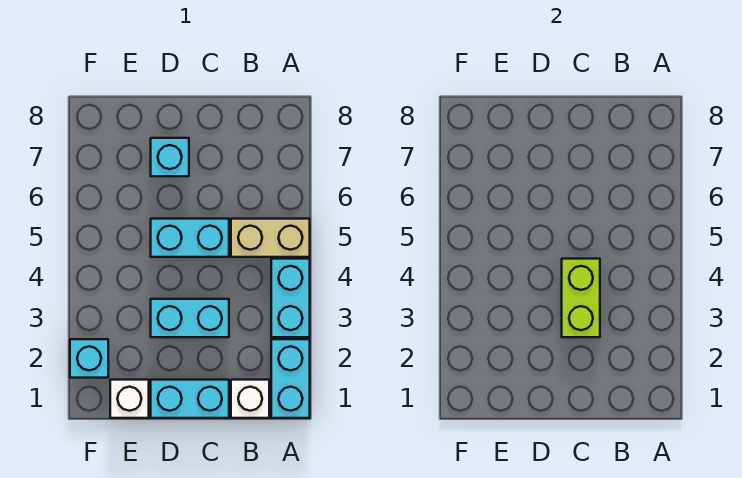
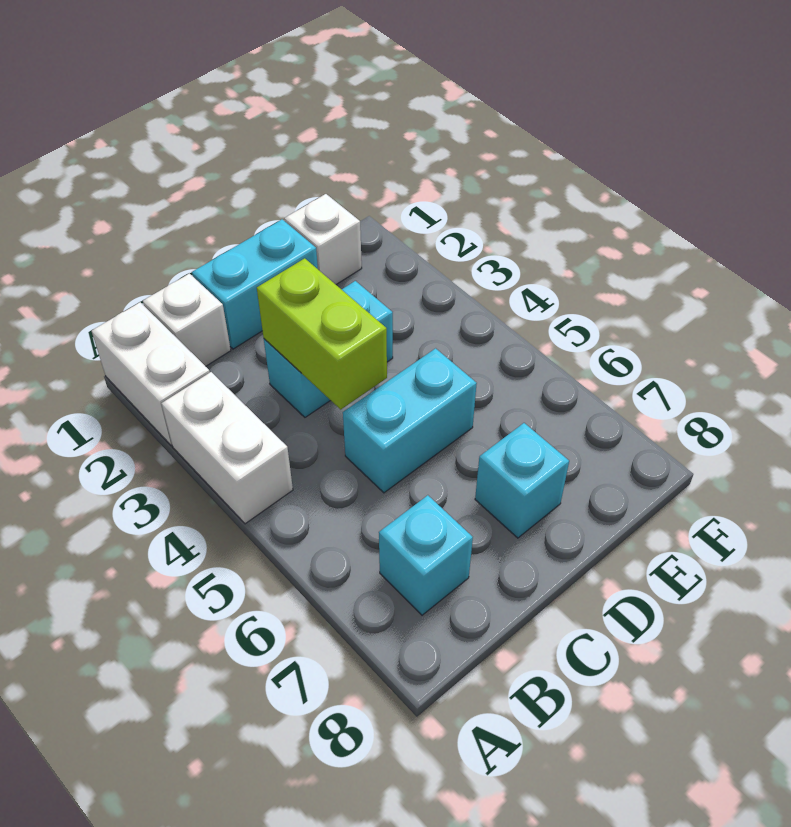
cyan 1x2 brick [271,339,310,418] -> white 1x2 brick [92,302,210,446]
cyan 1x2 brick [271,259,310,337] -> white 1x2 brick [161,372,293,524]
tan 1x2 brick [231,219,310,257] -> none
cyan 1x1 brick [70,339,108,378] -> cyan 1x1 brick moved to [379,495,473,615]

